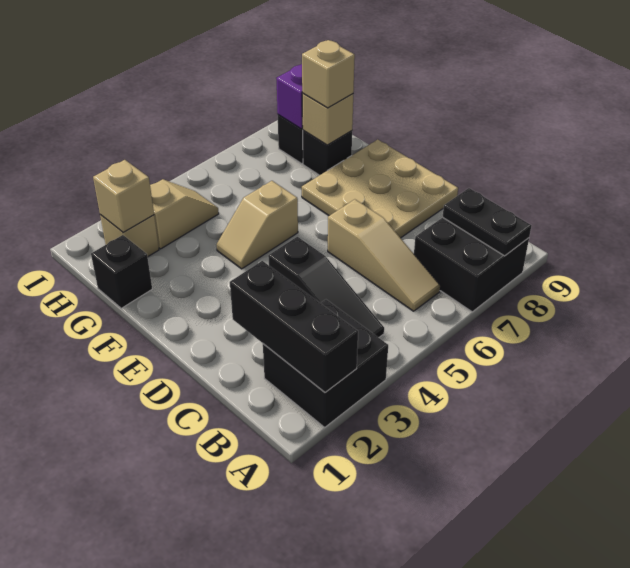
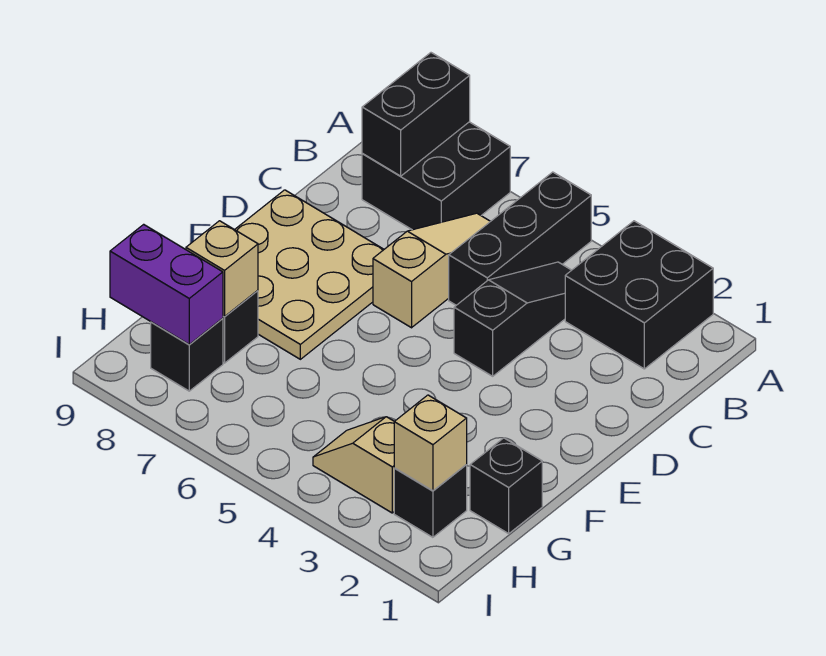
black 1x3 brick [230,261,358,392] -> black 1x3 brick moved to [449,172,591,305]
black 1x2 plate [443,188,531,256] -> black 1x2 brick [362,53,470,176]
tan 1x2 slope [217,181,298,269] -> none
tan 1x1 brick [302,40,355,108] -> none
tan 1x1 brick [100,215,159,257] -> black 1x1 brick [394,465,467,537]

